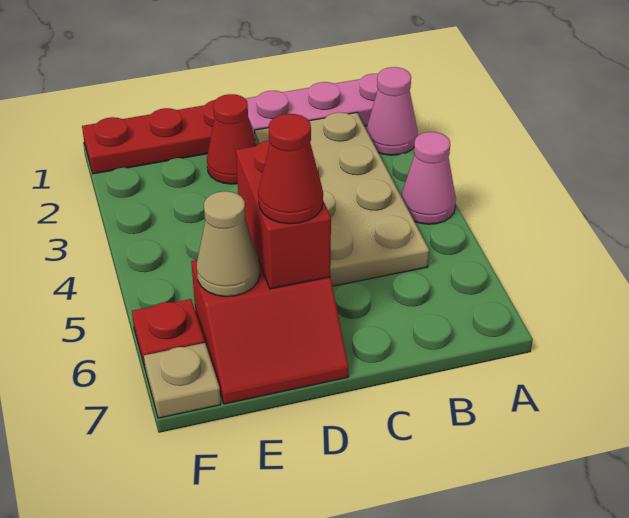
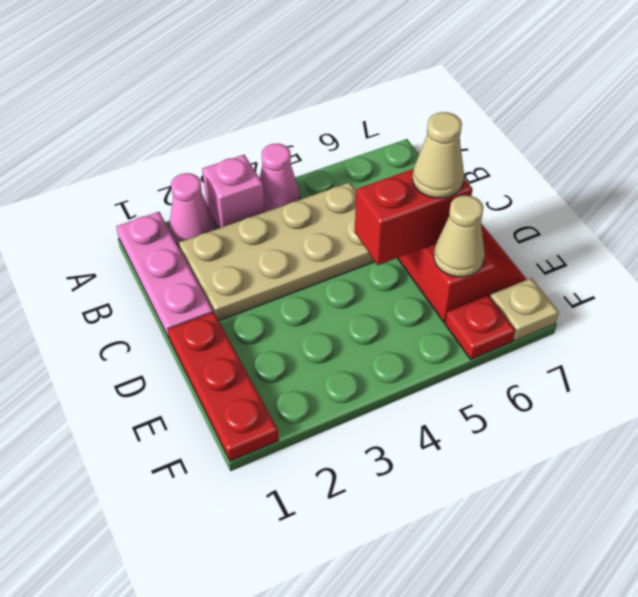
none -> pink 1x1 brick [202,155,265,228]
red 1x1 cone [207,94,256,184] -> none
red 1x1 cone [258,114,323,224] -> tan 1x1 cone [413,112,464,198]

